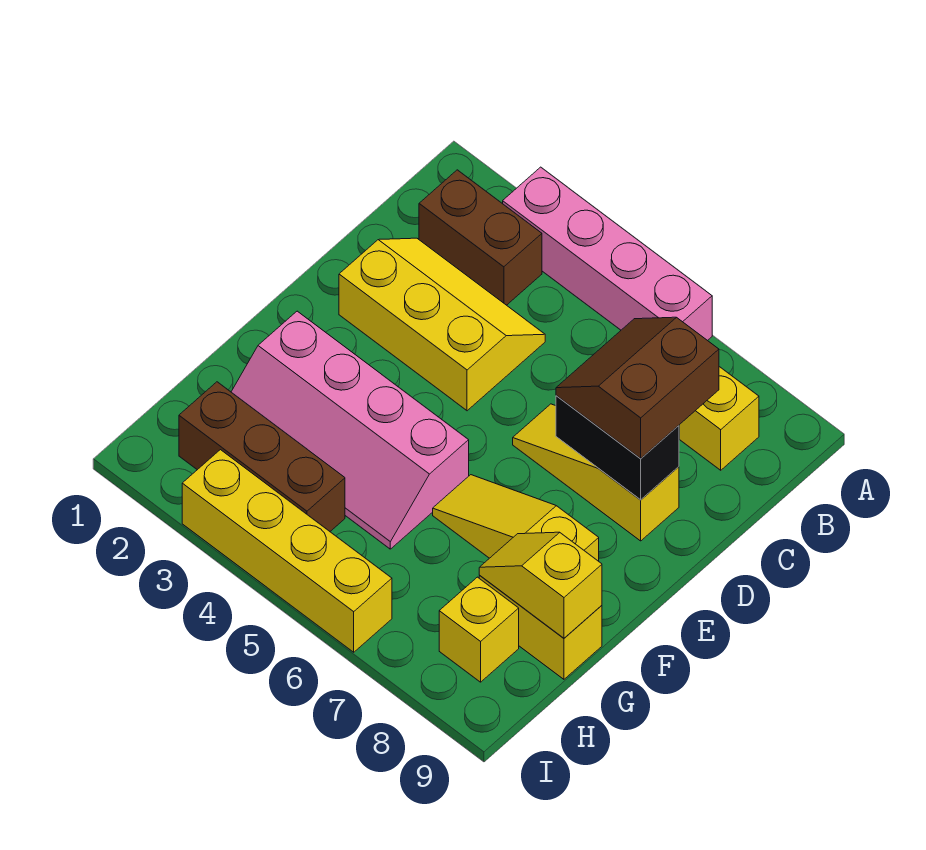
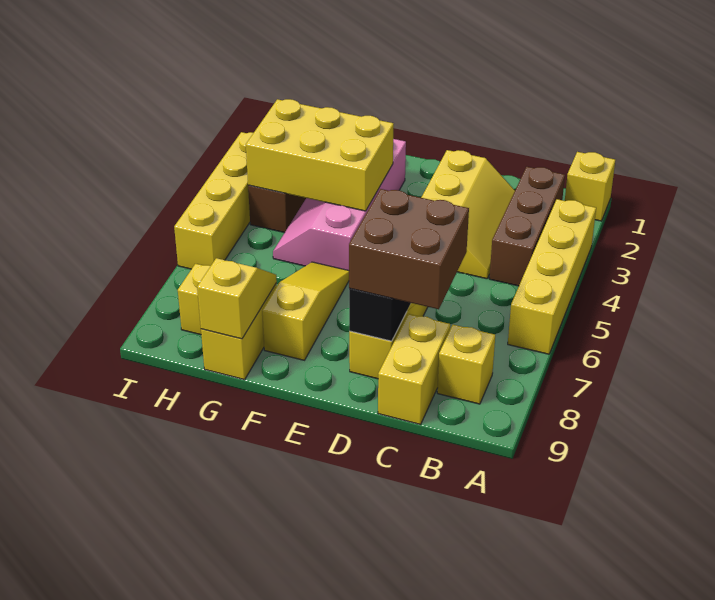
none -> yellow 1x1 brick [565,152,615,221]
pink 1x4 brick [503,167,712,341] -> yellow 1x4 brick [508,199,596,354]
brown 1x2 brick [419,170,542,305] -> brown 1x3 brick [489,167,565,286]
brown 2x2 slope [556,317,719,459] -> brown 2x2 brick [349,189,469,309]
none -> yellow 1x2 brick [378,314,450,424]
none -> yellow 2x3 brick [246,99,394,211]

